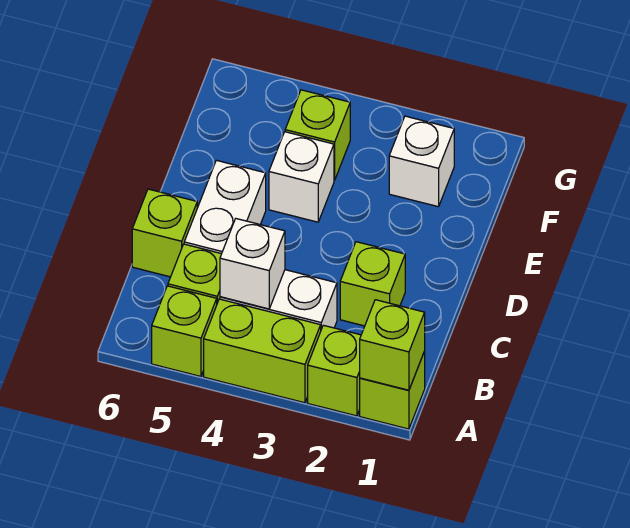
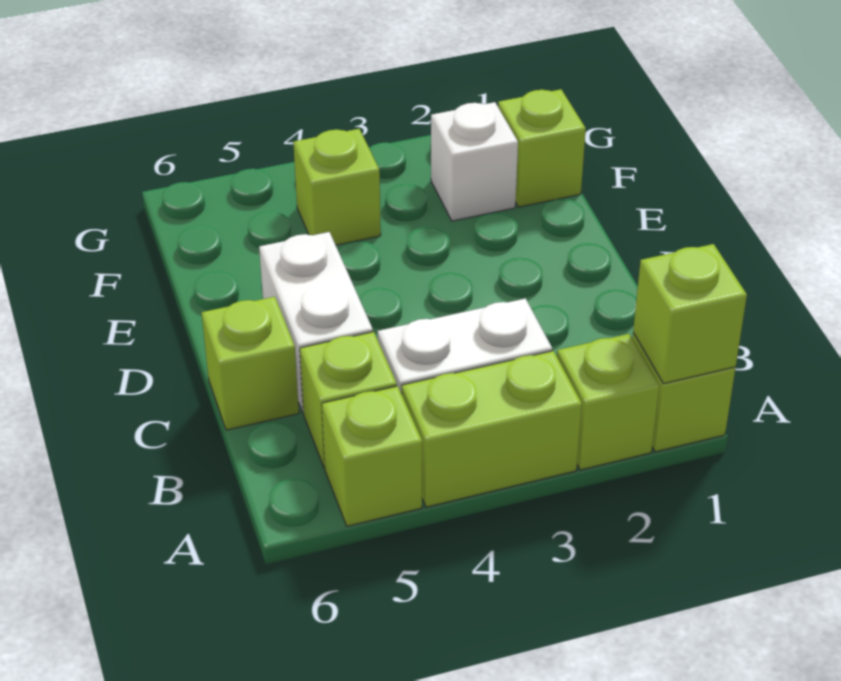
white 1x1 brick [220,219,285,309] -> none
lime 1x1 brick [340,242,405,326] -> lime 1x1 brick moved to [498,89,586,207]
white 1x1 brick [269,132,334,222] -> none

